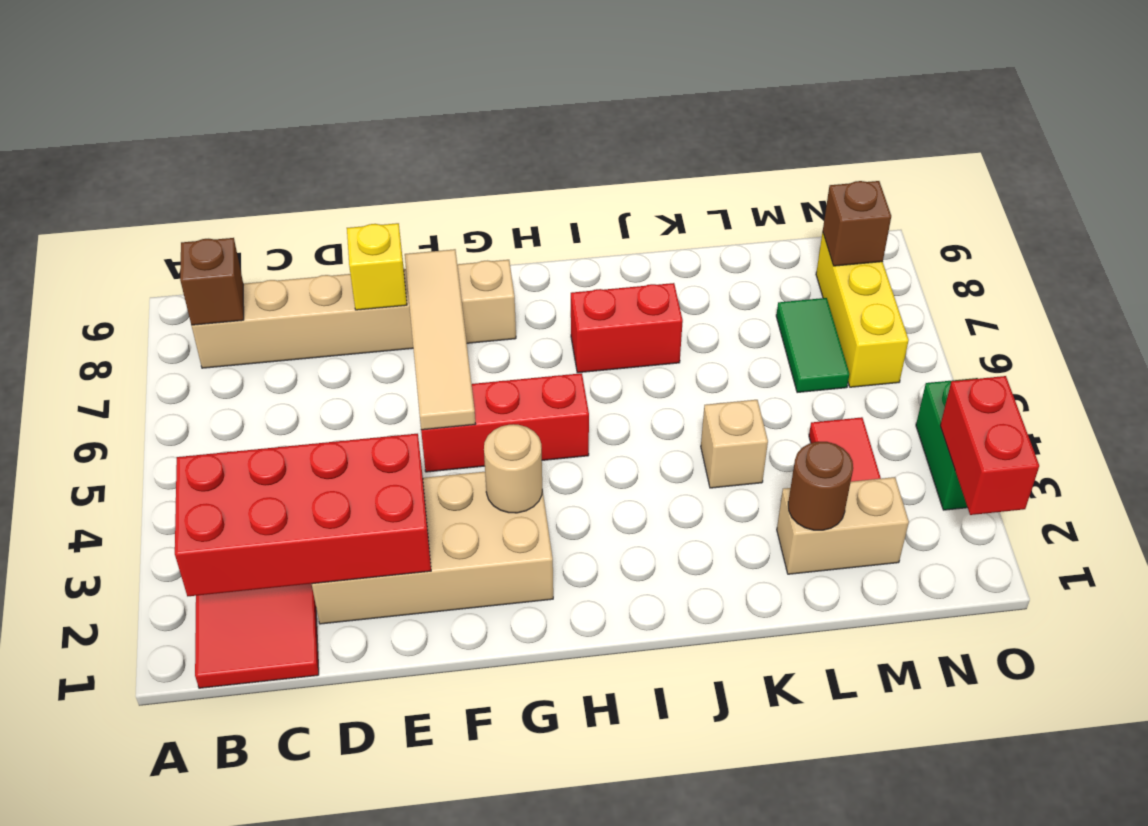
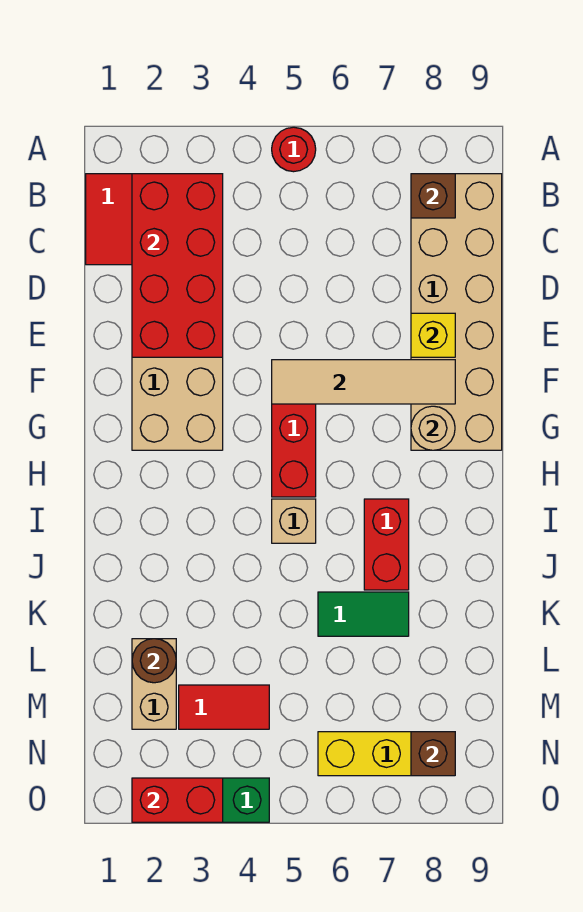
none -> red 1x1 round brick [272,127,316,172]
tan 1x6 brick [191,260,516,368] -> tan 2x6 brick [411,174,502,450]
tan 1x1 round brick [484,424,542,513] -> tan 1x1 round brick moved to [411,406,455,450]
tan 1x1 brick [701,400,768,488] -> tan 1x1 brick moved to [272,499,316,543]
green 1x2 tile [776,298,850,393] -> green 1x2 tile moved to [318,592,409,636]

